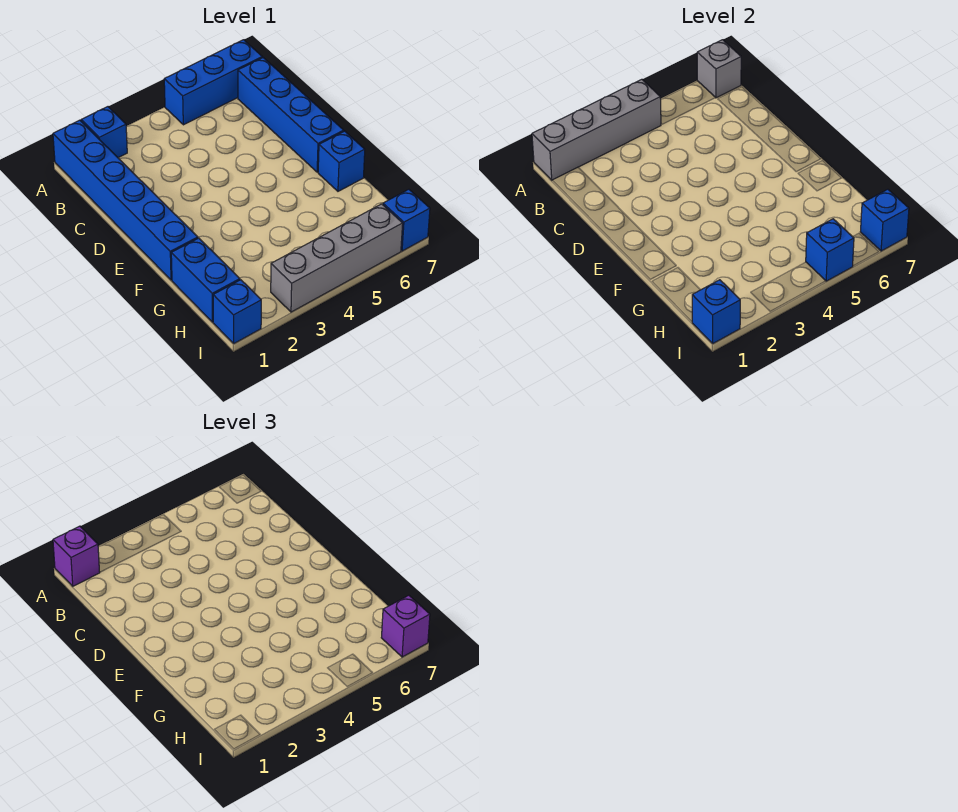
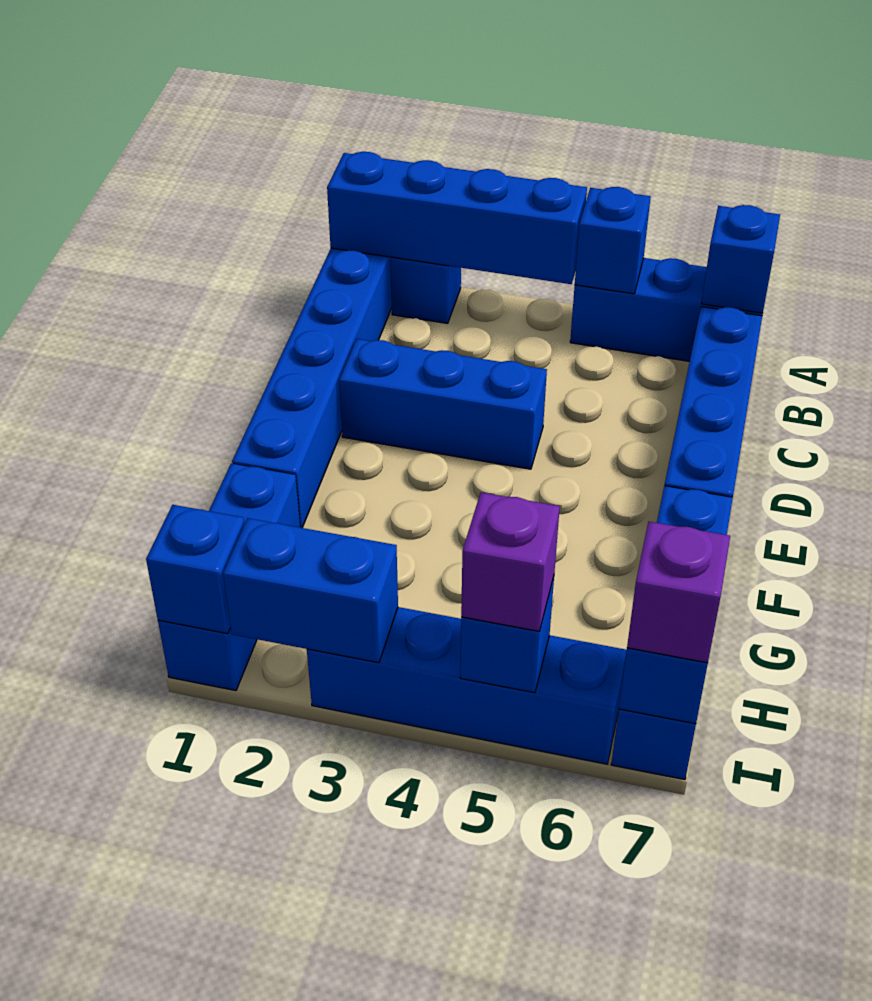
grey 1x4 brick [532,79,661,180] -> blue 1x4 brick [327,152,587,284]
purple 1x1 brick [53,526,100,586] -> purple 1x1 brick moved to [461,492,560,631]
none -> blue 1x1 brick [575,187,651,294]
grey 1x1 brick [697,40,741,98] -> blue 1x1 brick [701,205,780,313]
none -> blue 1x3 brick [339,339,547,469]
none -> blue 1x2 brick [223,518,398,663]
grey 1x4 brick [271,204,403,312] -> blue 1x4 brick [307,607,627,764]

